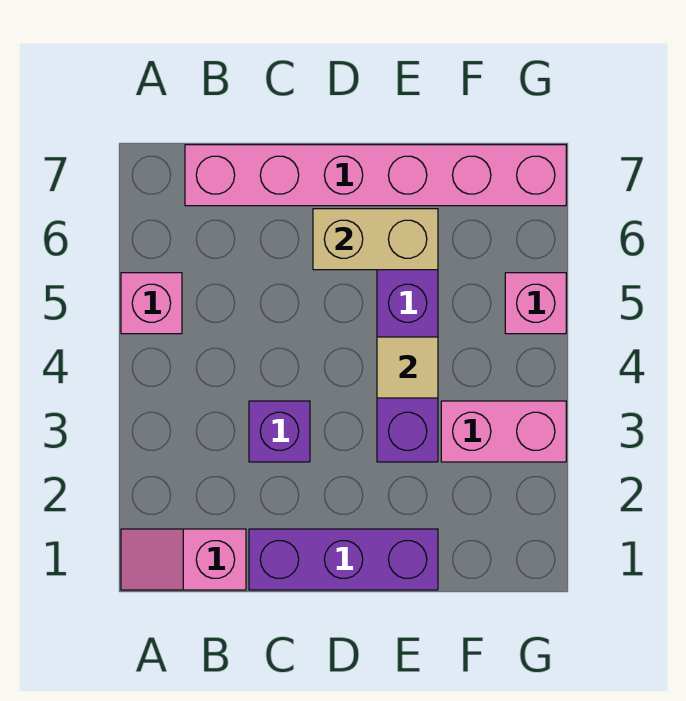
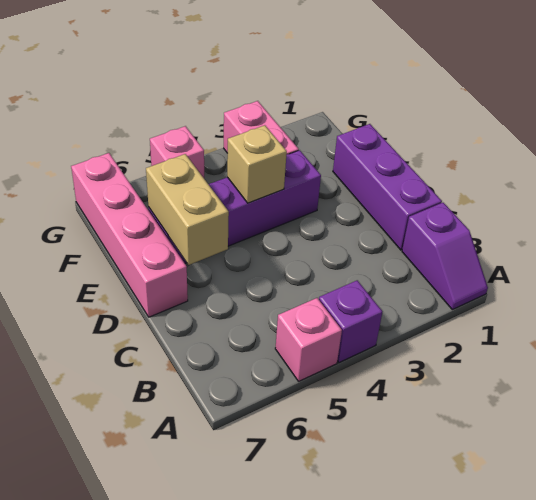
pink 1x2 slope [121,529,246,590] -> purple 1x2 slope [402,203,488,310]
pink 1x6 brick [185,145,566,206] -> pink 1x4 brick [71,153,188,317]
purple 1x1 brick [249,401,310,462] -> purple 1x1 brick moved to [319,280,382,362]
tan 1x1 tile [377,337,438,398] -> tan 1x1 brick [227,125,287,203]

